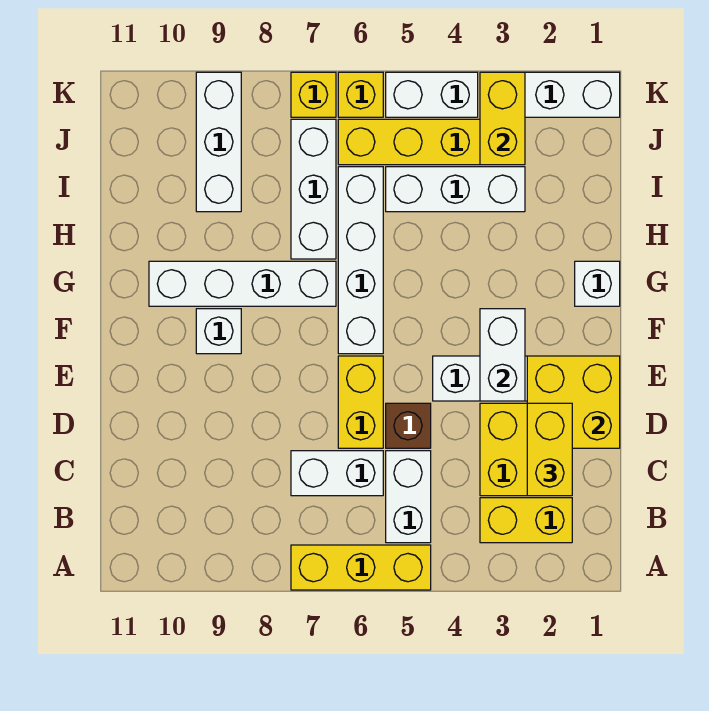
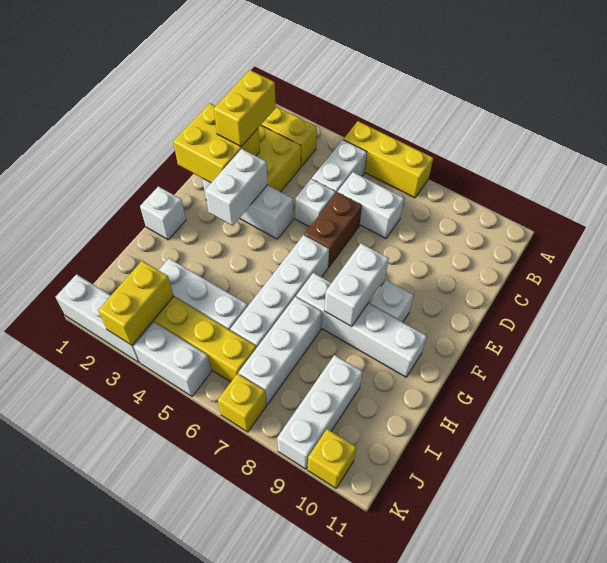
brown 1x1 brick [386,403,431,448] -> white 1x1 brick [295,179,336,227]
yellow 1x2 brick [338,356,383,448] -> brown 1x2 brick [304,192,362,267]
none -> white 1x2 brick [324,243,389,327]
yellow 1x1 brick [338,72,383,117] -> yellow 1x1 brick moved to [308,429,357,488]

